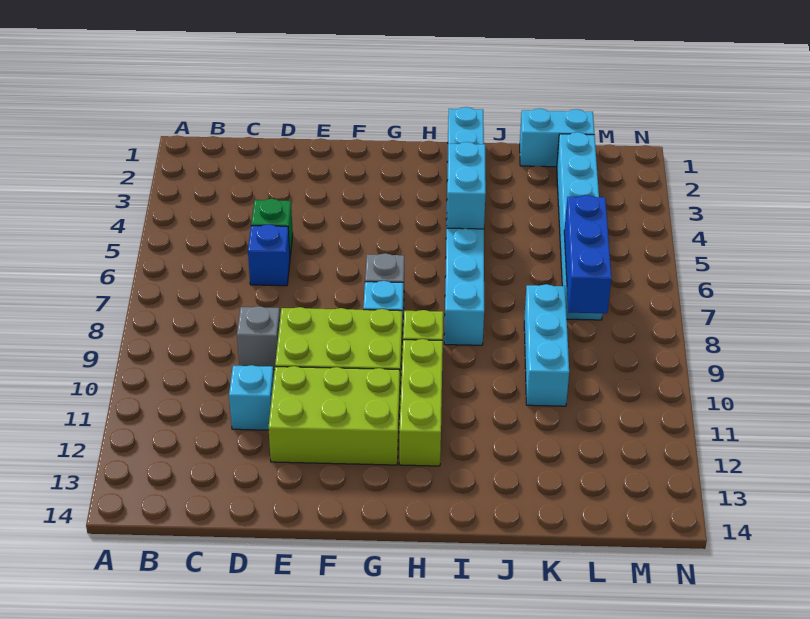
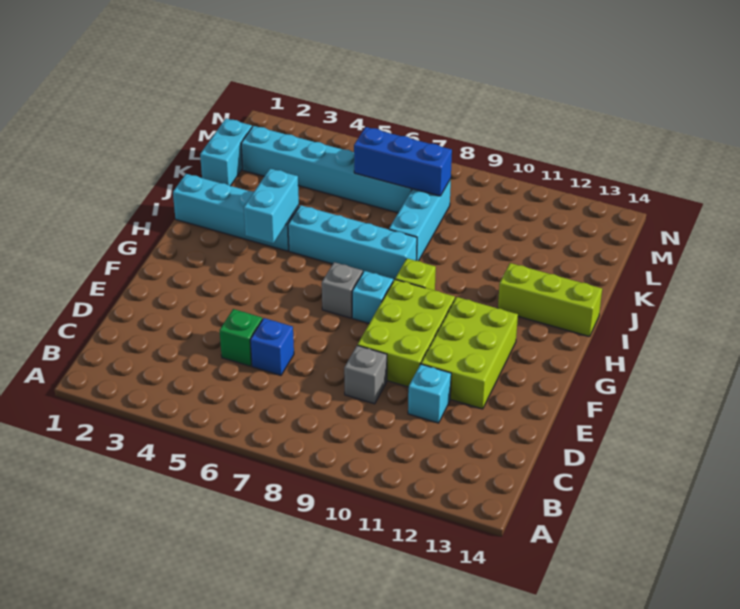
lime 1x3 brick [399,339,443,466] -> lime 1x3 brick moved to [498,263,602,337]
cyan 1x2 brick [446,142,486,229] -> cyan 1x2 brick turned to [244,169,299,243]
cyan 1x3 brick [524,284,569,406] -> cyan 1x3 brick turned to [389,179,451,261]

